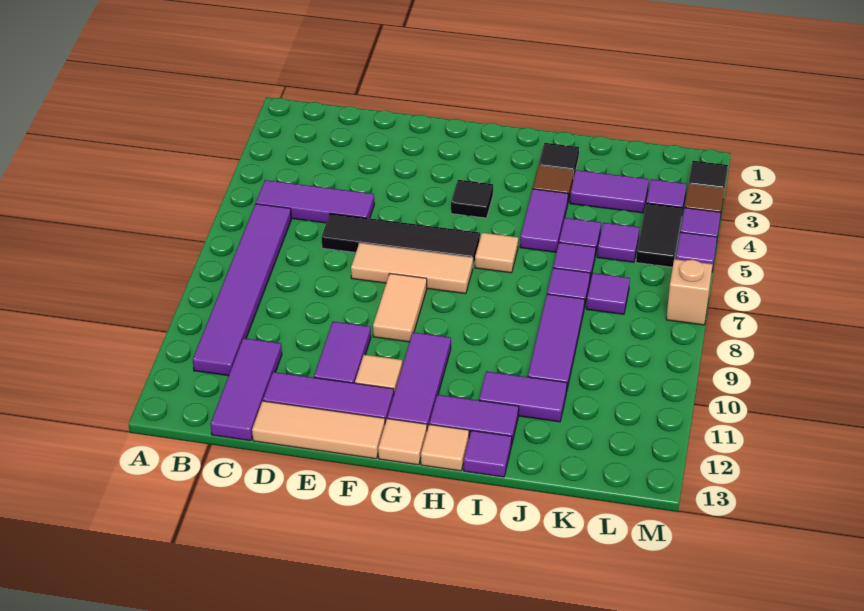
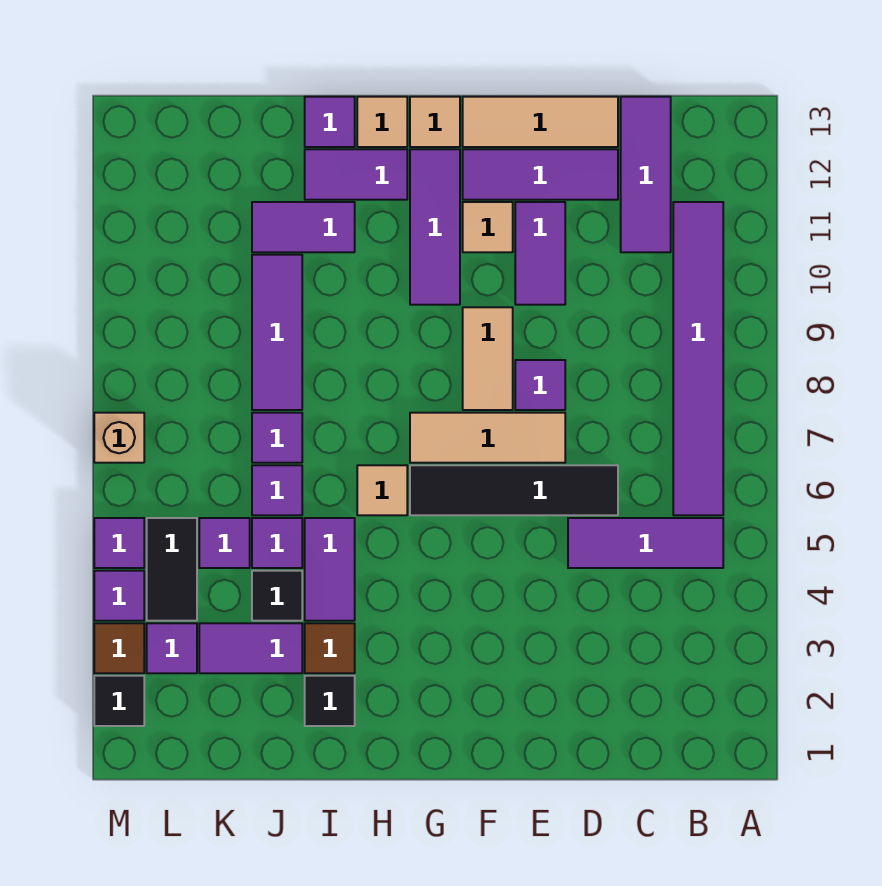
black 1x1 tile [451,180,493,218] -> black 1x1 tile moved to [252,571,302,621]
purple 1x1 tile [586,273,630,314] -> purple 1x1 tile moved to [515,360,565,410]

